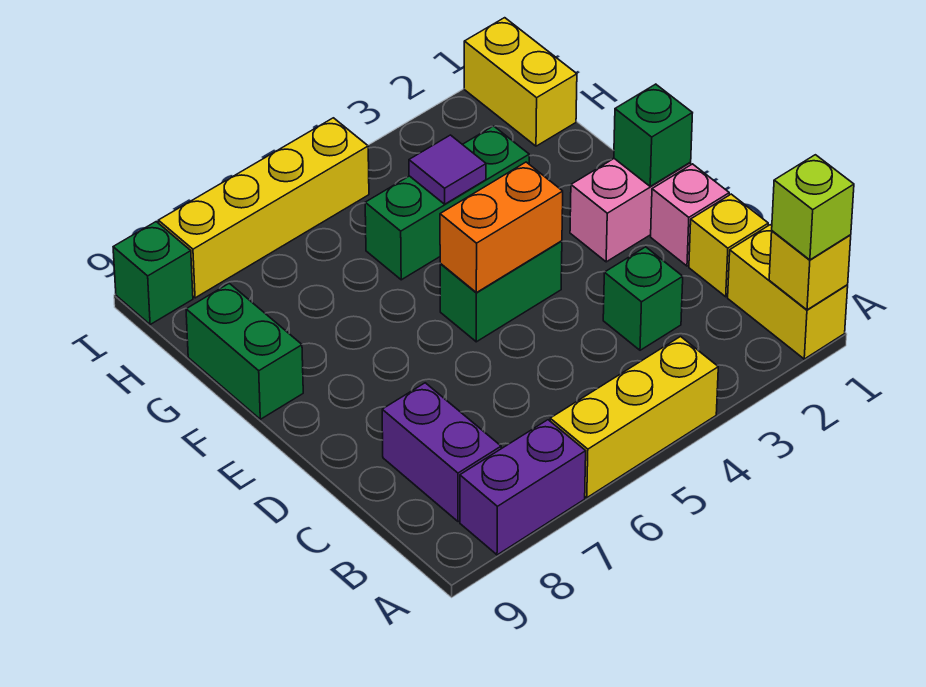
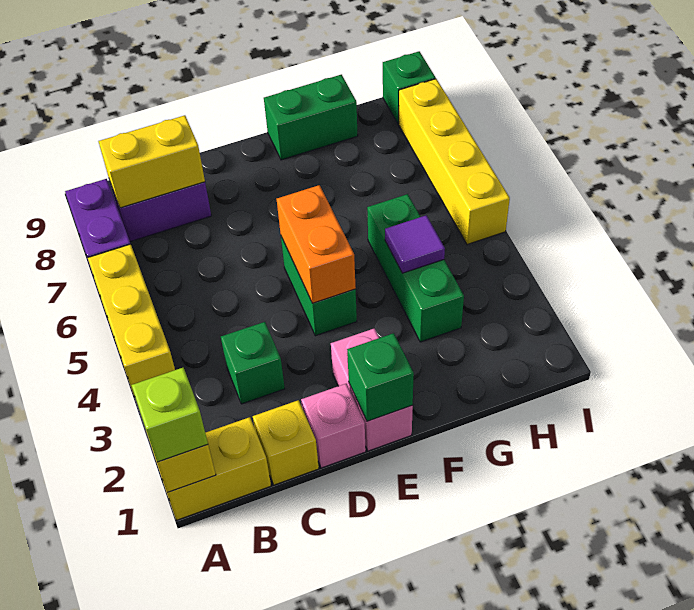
yellow 1x2 brick [464,18,577,146] -> yellow 1x2 brick moved to [98,115,205,208]

